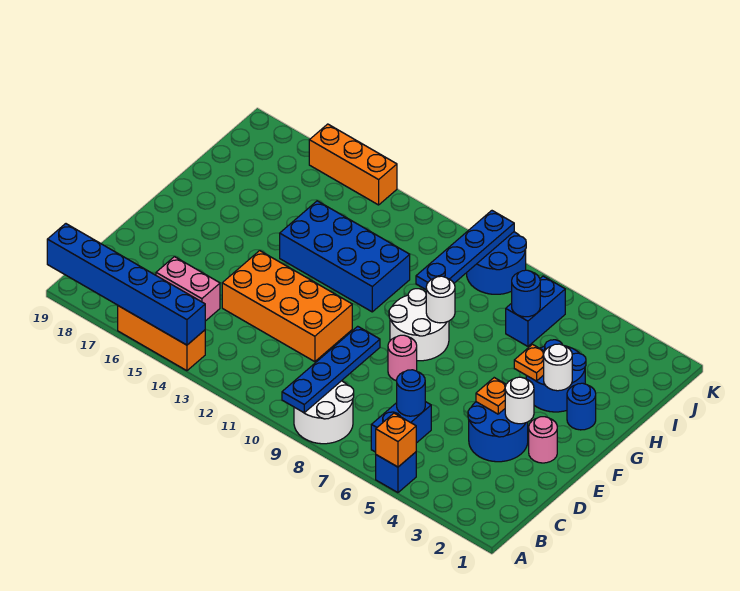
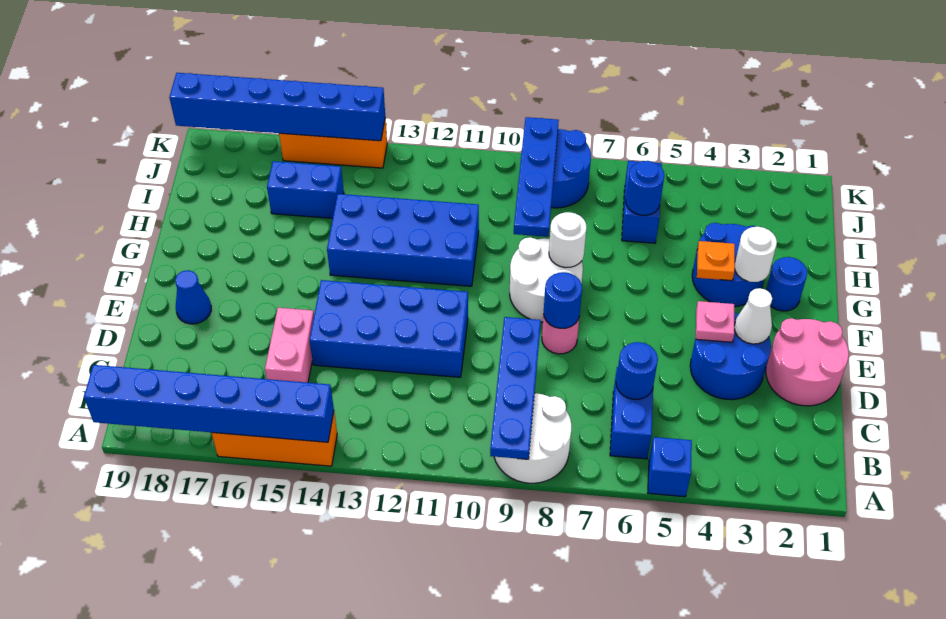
orange 1x1 brick [376,413,416,467] -> none
pink 1x2 brick [156,257,220,321] -> pink 1x2 brick turned to [265,308,314,383]
orange 2x4 brick [222,251,352,362] -> blue 2x4 brick [310,280,468,377]
pink 1x1 round brick [529,417,557,463] -> pink 2x2 round brick [766,318,849,406]
white 1x1 round brick [505,377,534,424] -> white 1x1 cone [734,288,772,344]
orange 1x1 plate [476,378,506,414] -> pink 1x1 plate [696,301,734,342]
none -> blue 1x1 round brick [544,272,582,328]
none -> blue 1x1 cone [175,270,211,324]
none -> blue 1x2 brick [267,161,344,218]
none -> blue 1x6 brick [169,73,385,141]

